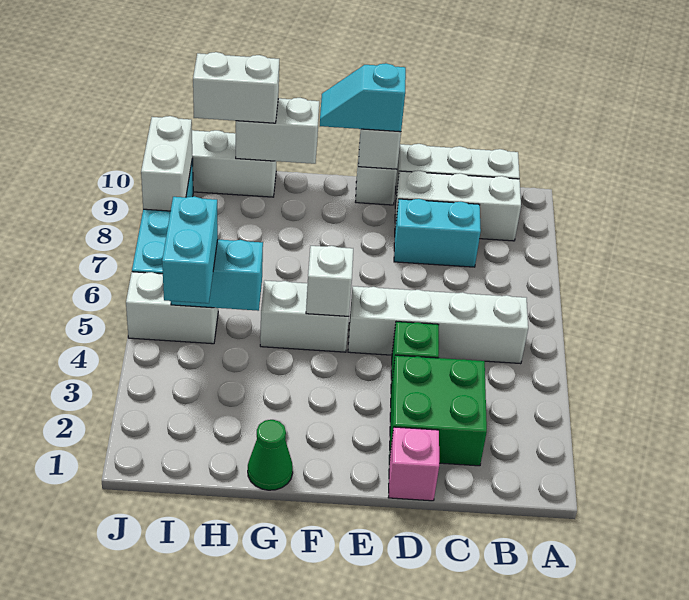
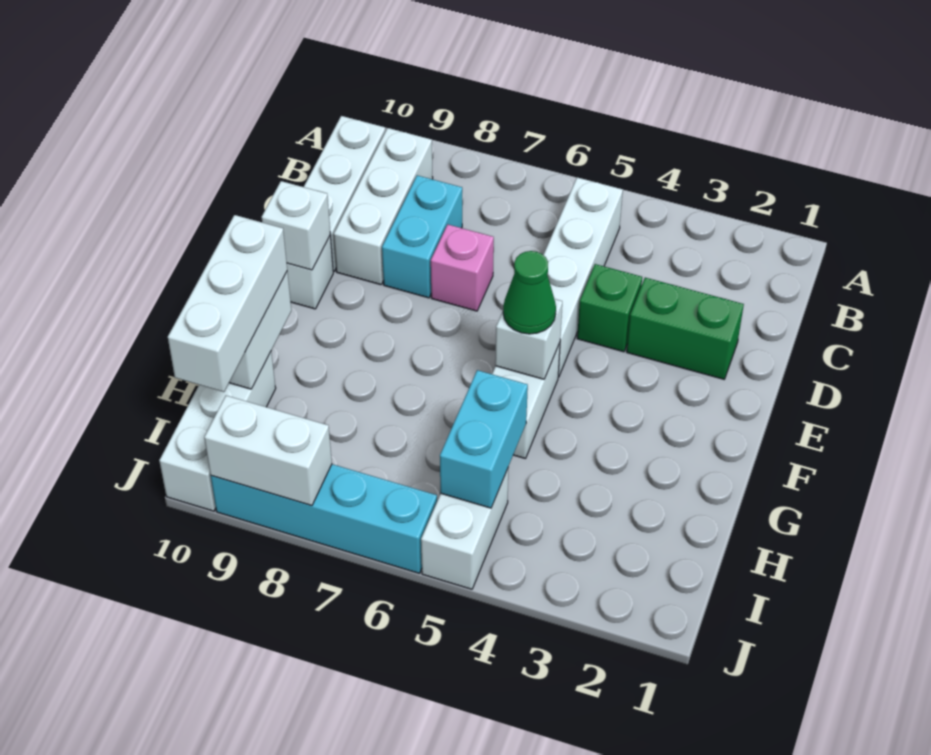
green 2x2 brick [389,355,487,466] -> green 1x2 brick [627,278,744,379]
pink 1x1 brick [389,427,439,501] -> pink 1x1 brick moved to [431,225,494,311]
cyan 1x2 slope [320,63,406,132] -> none
green 1x1 cone [248,420,293,490] -> green 1x1 cone moved to [503,251,556,334]
white 1x2 brick [193,52,279,123] -> white 1x3 brick [168,215,287,392]
cyan 1x2 brick [162,196,218,303] -> none

